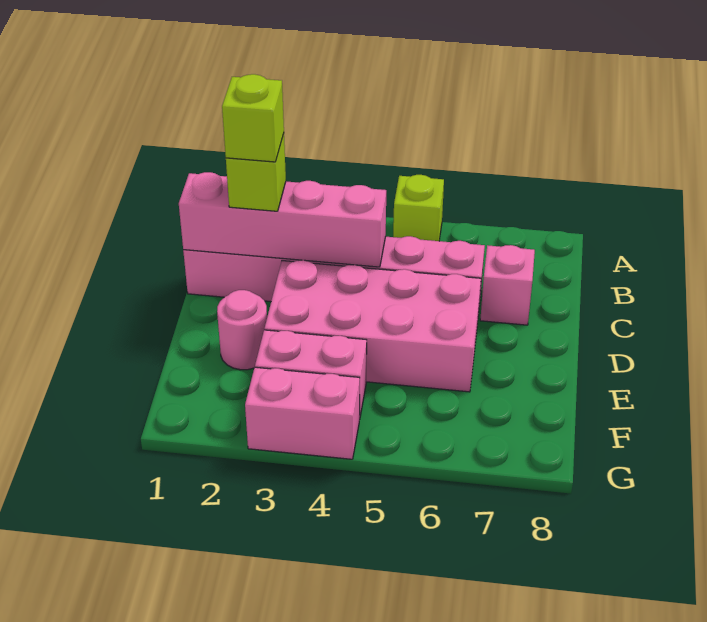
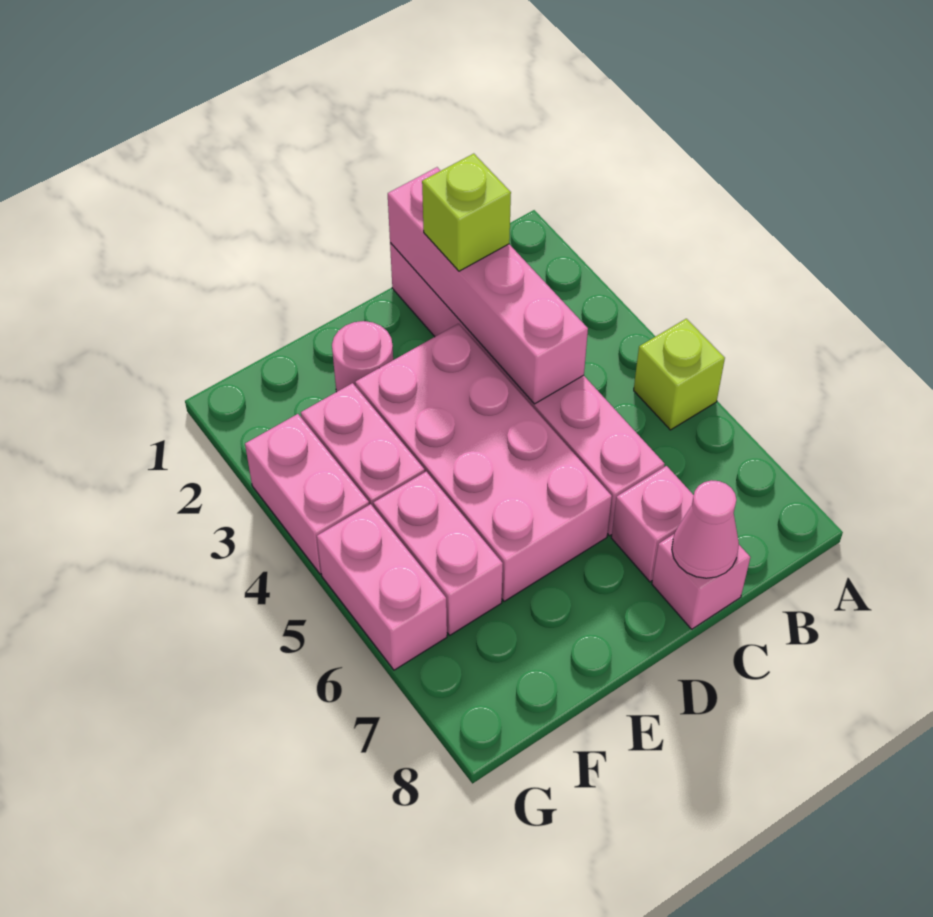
lime 1x1 brick [222,74,284,162] -> none
none -> pink 1x1 brick [652,534,750,629]
none -> pink 1x1 cone [672,480,739,578]
none -> pink 1x2 brick [374,472,503,635]
none -> pink 1x2 brick [317,504,447,670]

